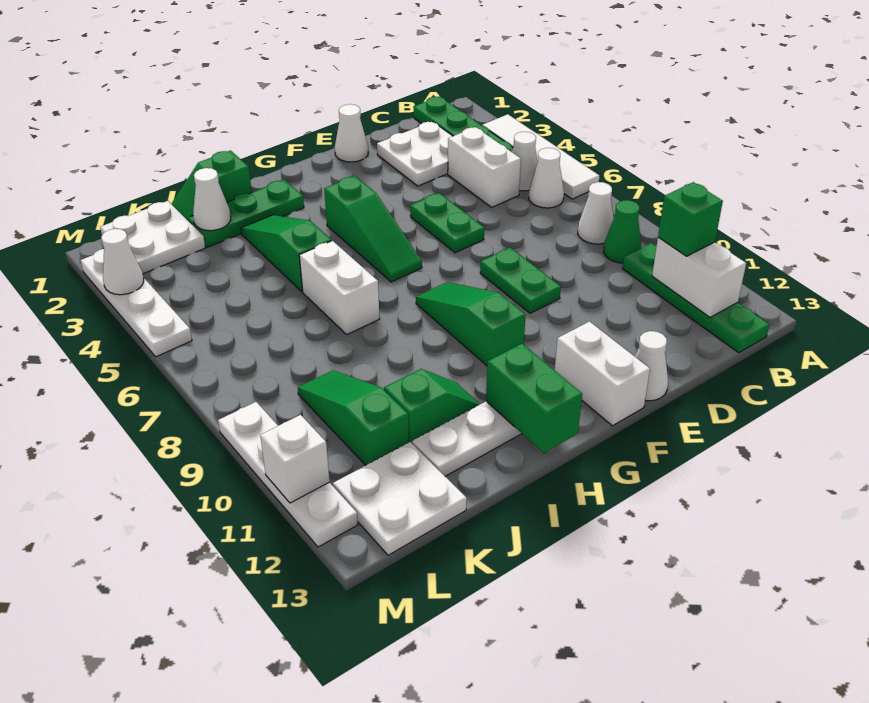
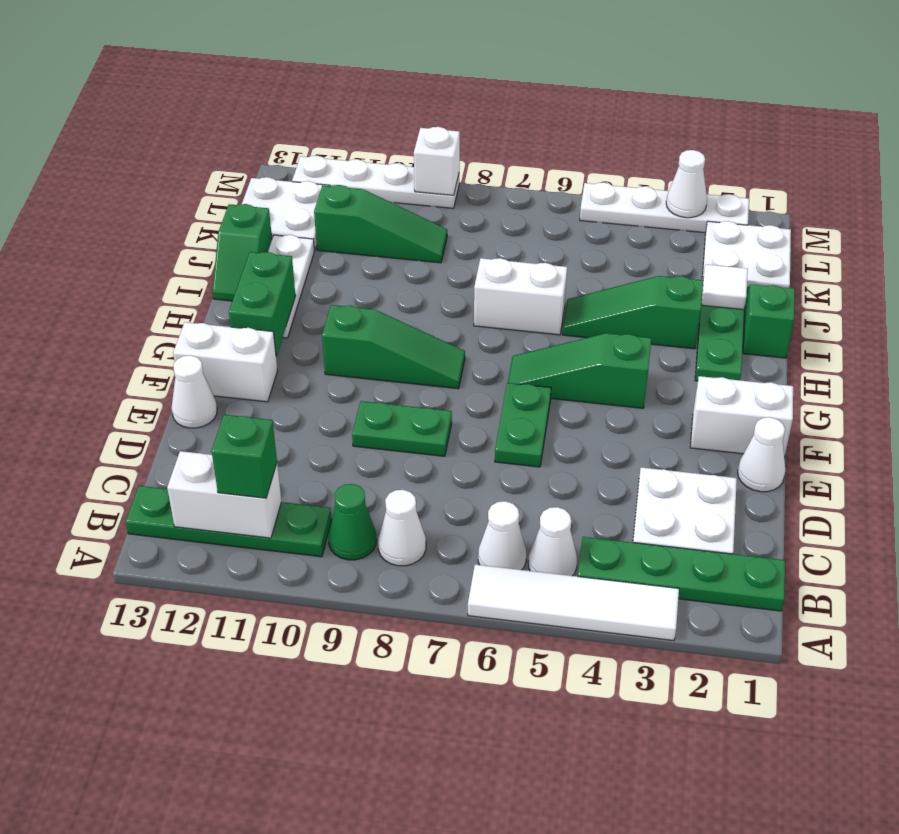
white 1x2 brick [448,127,521,207] -> white 1x2 brick moved to [690,376,793,458]
green 1x2 plate [410,193,484,253] -> green 1x2 plate turned to [495,383,551,467]
green 1x2 brick [486,344,582,453] -> green 1x2 brick turned to [229,252,295,356]
green 1x3 slope [241,215,331,292] -> green 1x3 slope turned to [563,276,703,349]
green 1x2 slope [384,369,480,443] -> green 1x2 slope moved to [212,204,272,301]
white 1x1 cone [193,168,231,231] -> white 1x1 tile [701,264,748,310]
white 1x1 brick [260,415,330,503] -> white 1x1 brick moved to [414,127,460,195]

